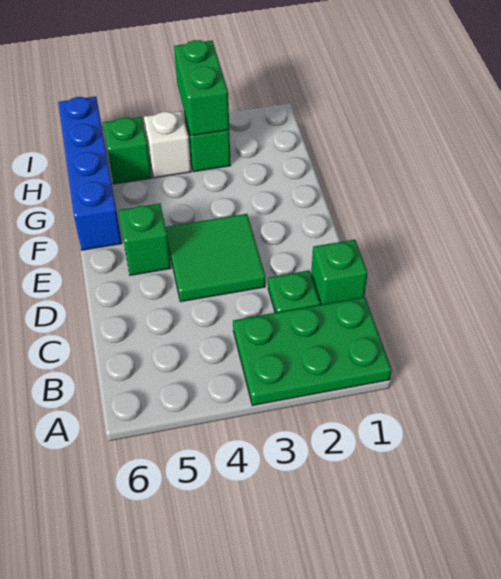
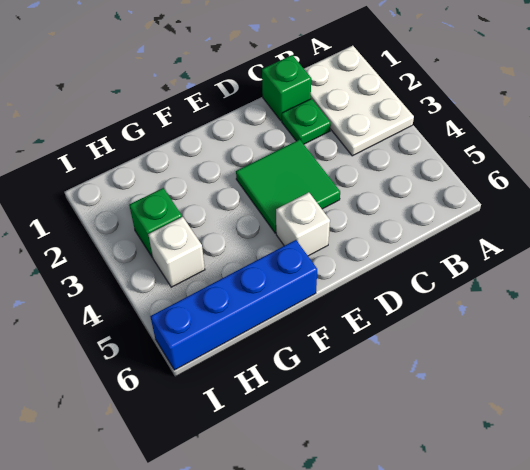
green 2x3 plate [233,297,392,406] -> white 2x3 plate [304,46,414,156]
green 1x1 brick [119,204,171,275] -> white 1x1 brick [276,192,330,256]
green 1x2 brick [174,40,229,136] -> none
green 1x1 brick [103,117,152,184] -> none

